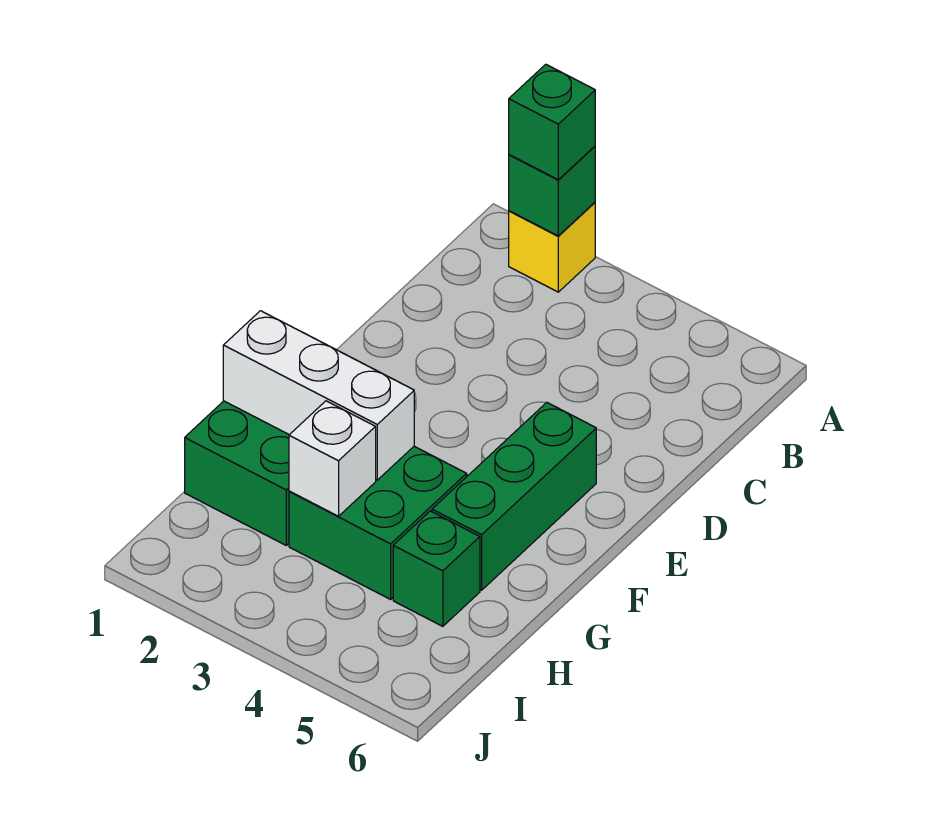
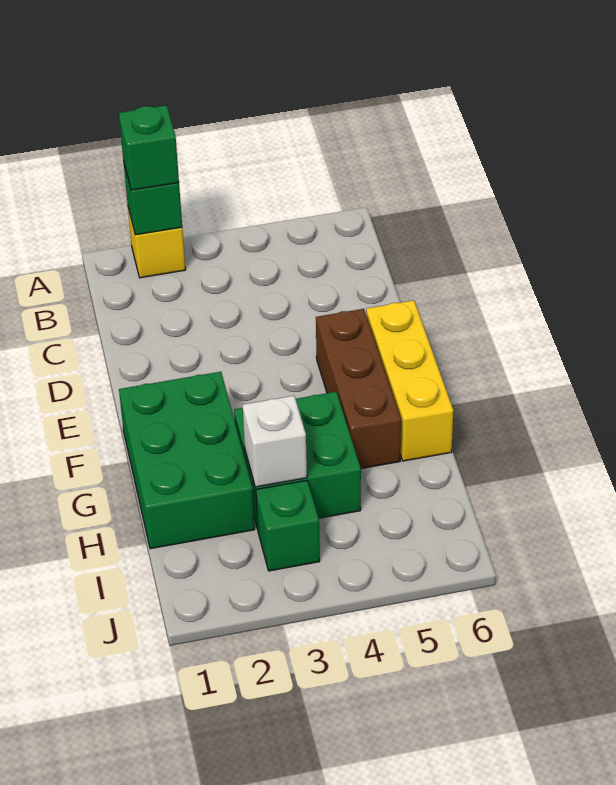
green 1x3 brick [432,403,596,590] -> brown 1x3 brick [316,309,401,469]
none -> yellow 1x3 brick [366,300,454,461]
white 1x3 brick [223,311,414,480] -> none
green 1x1 brick [393,511,480,626] -> green 1x1 brick moved to [256,480,320,571]

